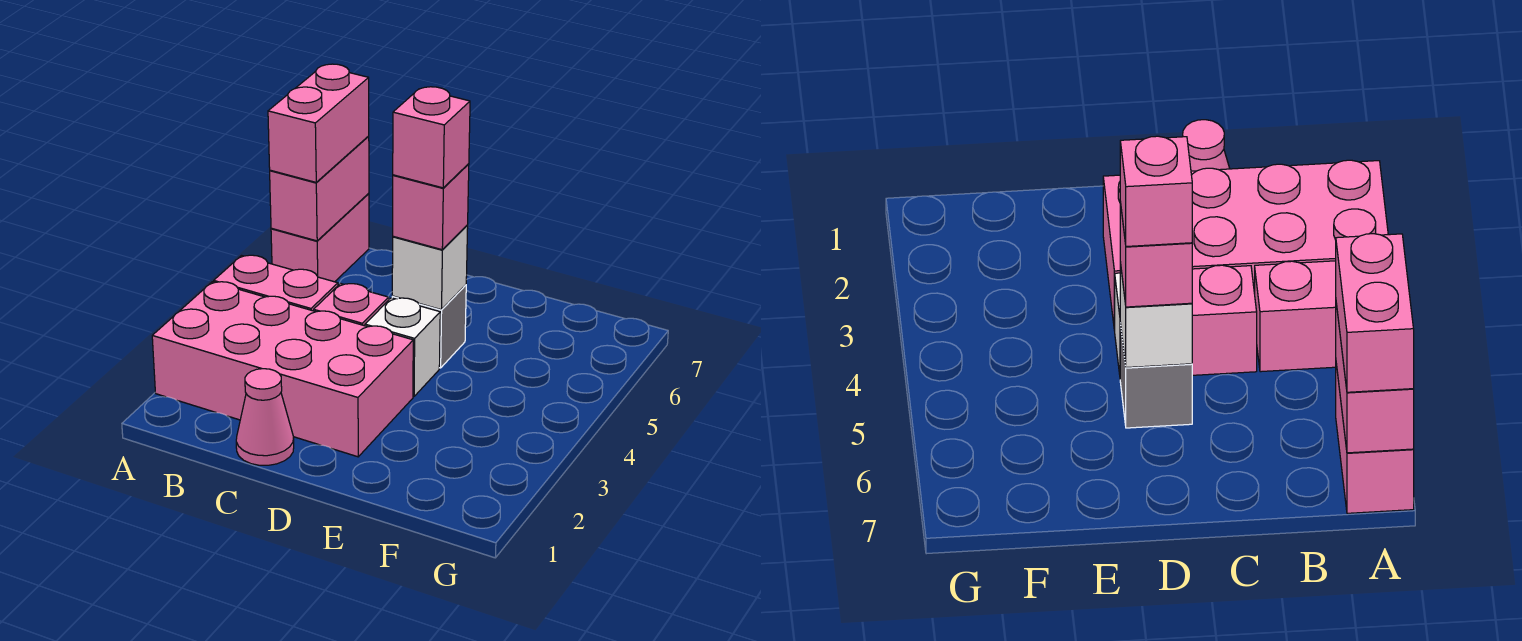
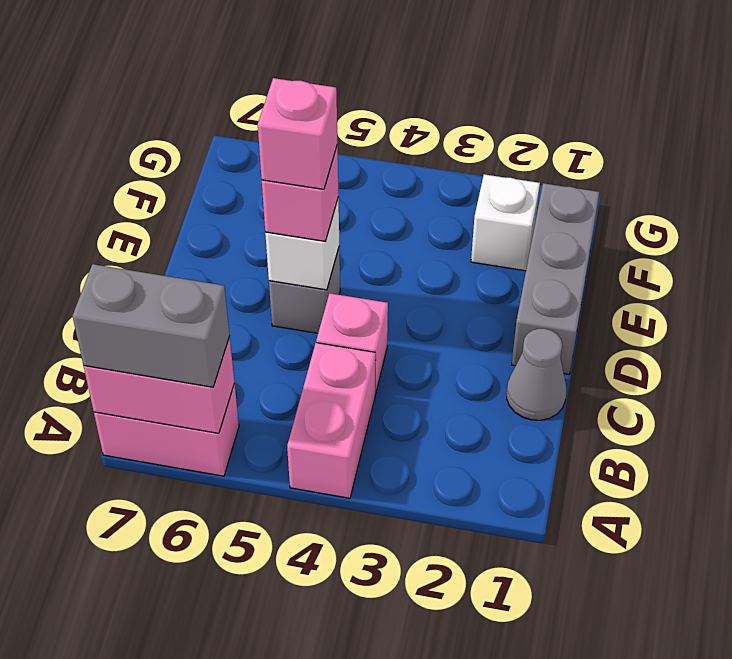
pink 2x4 brick [152,282,413,457] -> none
pink 1x2 brick [268,64,369,182] -> grey 1x2 brick [73,264,230,387]
pink 1x1 cone [236,369,294,465] -> grey 1x1 cone [507,329,566,420]
none -> grey 1x3 brick [512,183,599,375]
white 1x1 brick [365,298,440,397] -> white 1x1 brick moved to [471,174,540,271]

